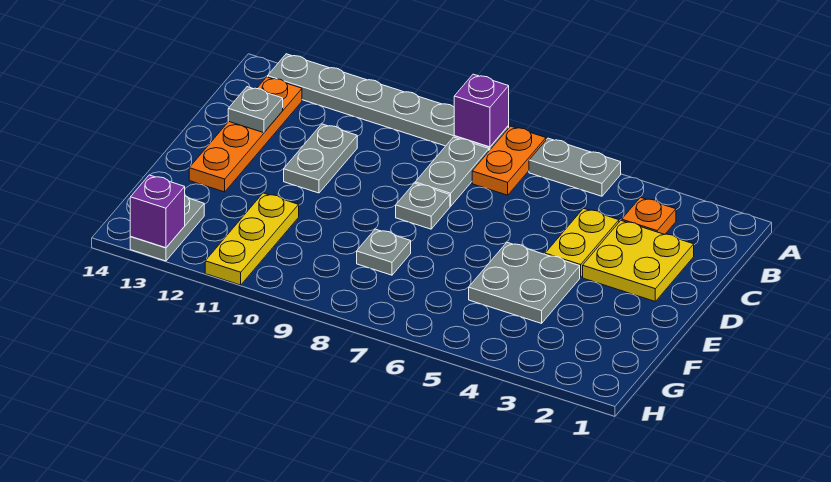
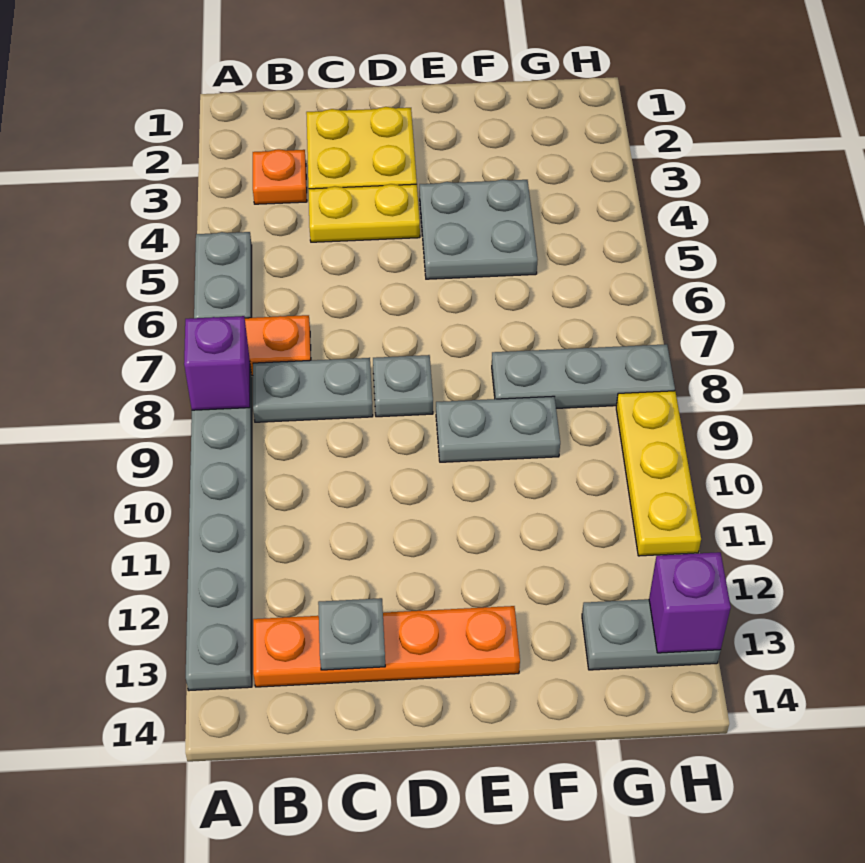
grey 1x2 plate [284,124,357,193] -> grey 1x2 plate moved to [436,396,560,462]
grey 1x1 plate [357,229,411,275] -> grey 1x3 plate [492,344,675,408]
yellow 1x3 plate [205,193,299,285] -> yellow 1x3 plate turned to [616,391,701,556]

